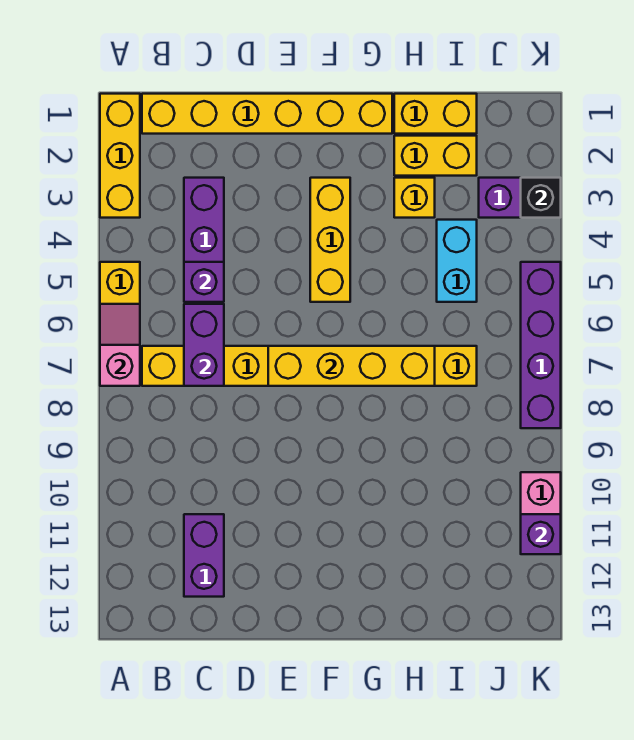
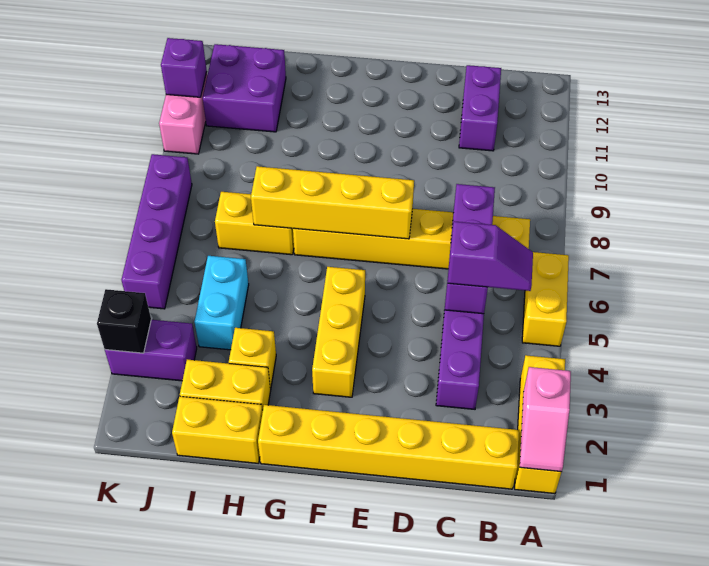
pink 1x2 slope [100,304,140,386] -> pink 1x2 slope moved to [520,367,571,472]
none -> purple 1x2 slope [448,221,533,291]
none -> purple 2x2 brick [203,44,286,132]

